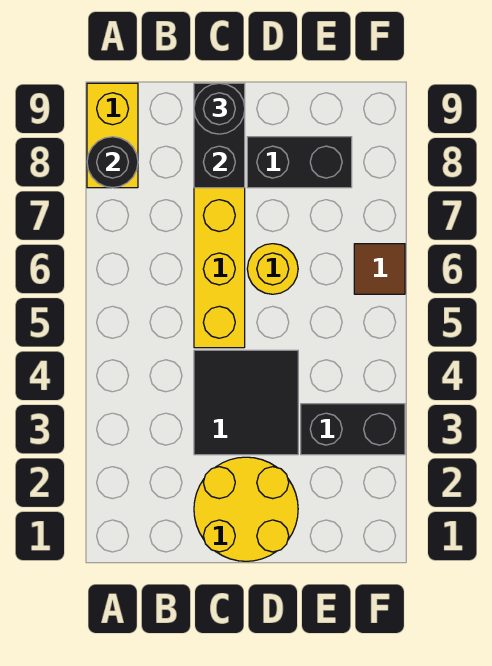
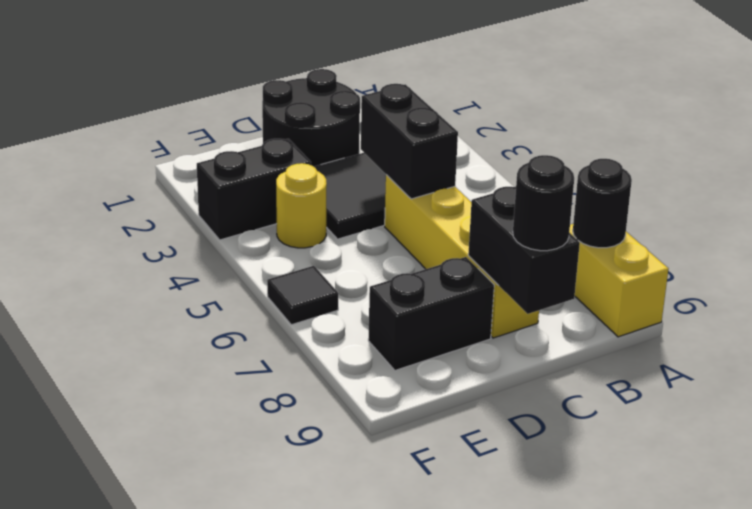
yellow 2x2 round brick [194,457,298,561] -> black 2x2 round brick [262,69,360,167]
none -> black 1x2 brick [361,84,458,199]
yellow 1x1 round brick [247,244,298,294] -> yellow 1x1 round brick moved to [276,163,327,248]
brown 1x1 tile [354,244,405,294] -> black 1x1 tile [267,266,338,325]

